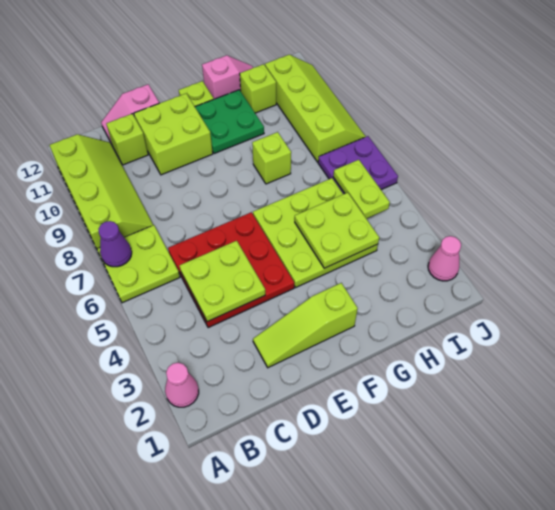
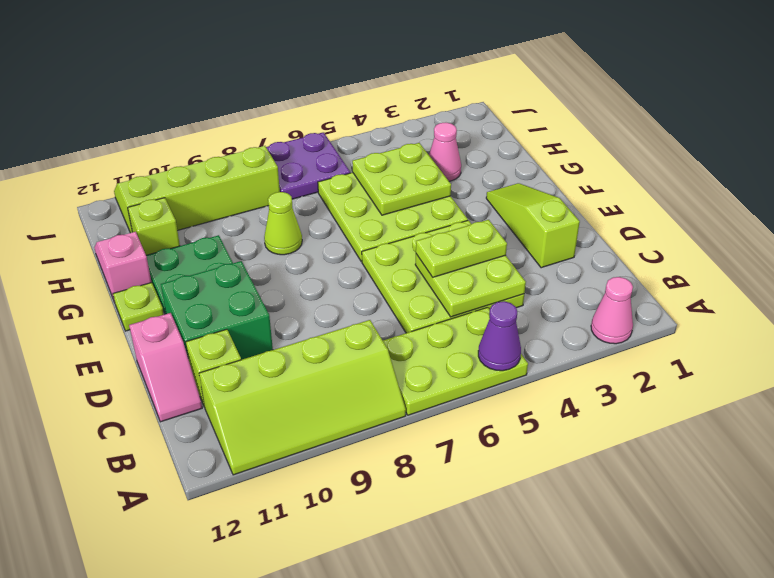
lime 2x2 plate [97,225,180,303] -> lime 2x3 plate [383,307,528,415]
purple 1x1 cone [98,221,132,267] -> purple 1x1 cone moved to [478,301,521,371]
lime 2x4 slope [50,134,153,251] -> lime 2x4 slope turned to [199,320,406,475]
red 3x3 plate [168,212,294,328] -> lime 3x3 plate [362,220,524,333]
lime 1x3 slope [253,283,358,368] -> lime 1x3 slope turned to [486,183,580,268]
lime 2x2 brick [134,94,213,175] -> green 2x2 brick [161,261,273,360]
lime 1x1 brick [252,132,291,184] -> lime 1x1 cone [264,192,302,255]
lime 1x2 plate [333,160,390,219] -> lime 1x2 plate moved to [416,220,507,277]
pink 1x1 cone [428,236,461,281] -> pink 1x1 cone moved to [429,123,461,181]

